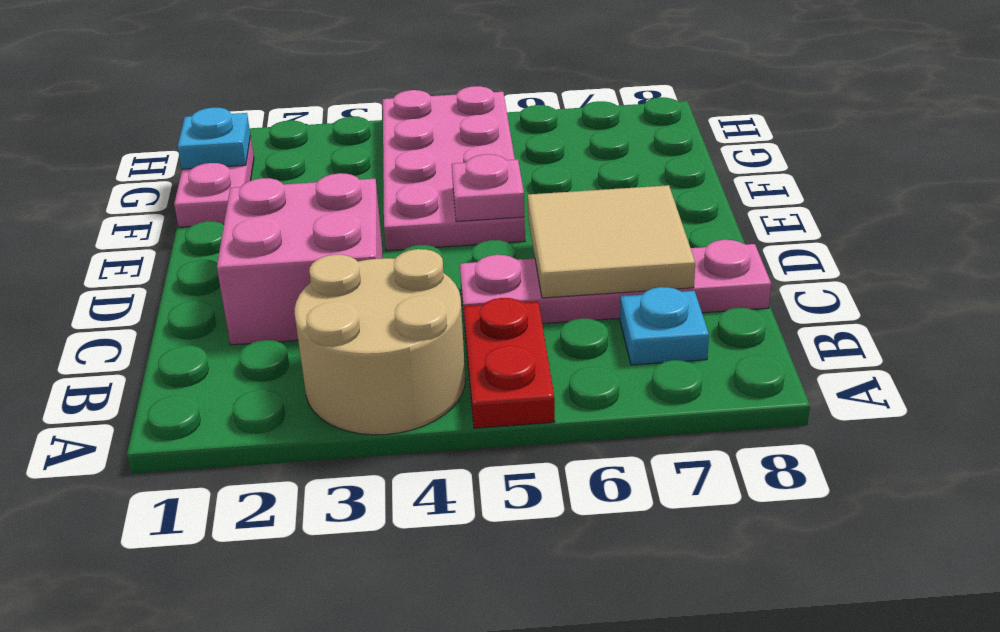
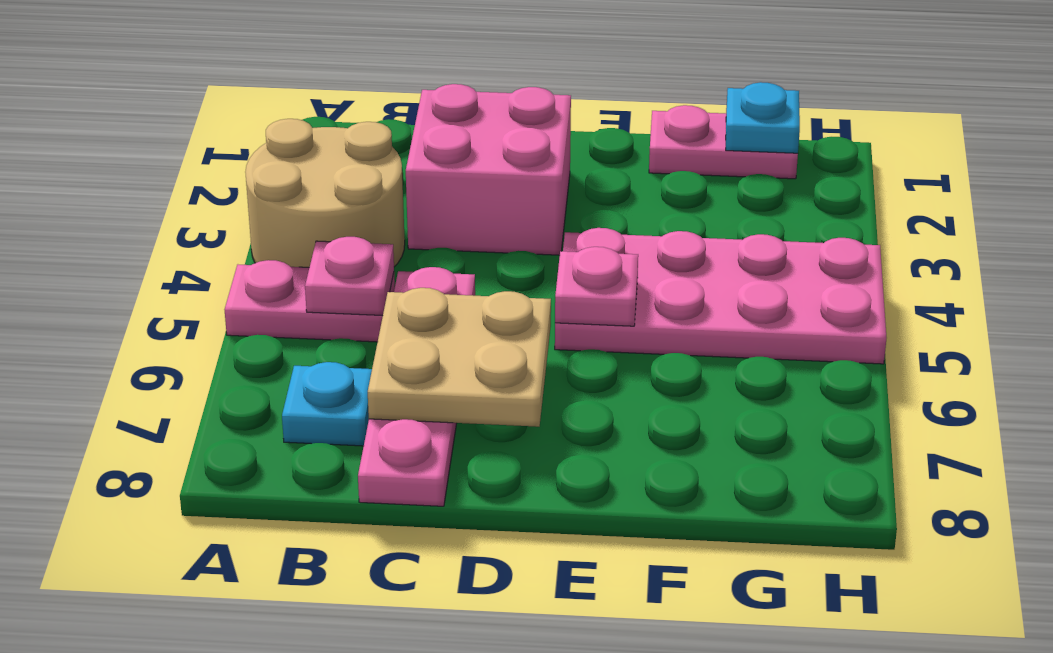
red 1x2 plate [464,298,555,428] -> pink 1x2 plate [225,260,395,342]
none -> pink 1x1 plate [305,237,394,316]
tan 2x2 tile [528,185,695,298] -> tan 2x2 plate [368,288,551,427]

